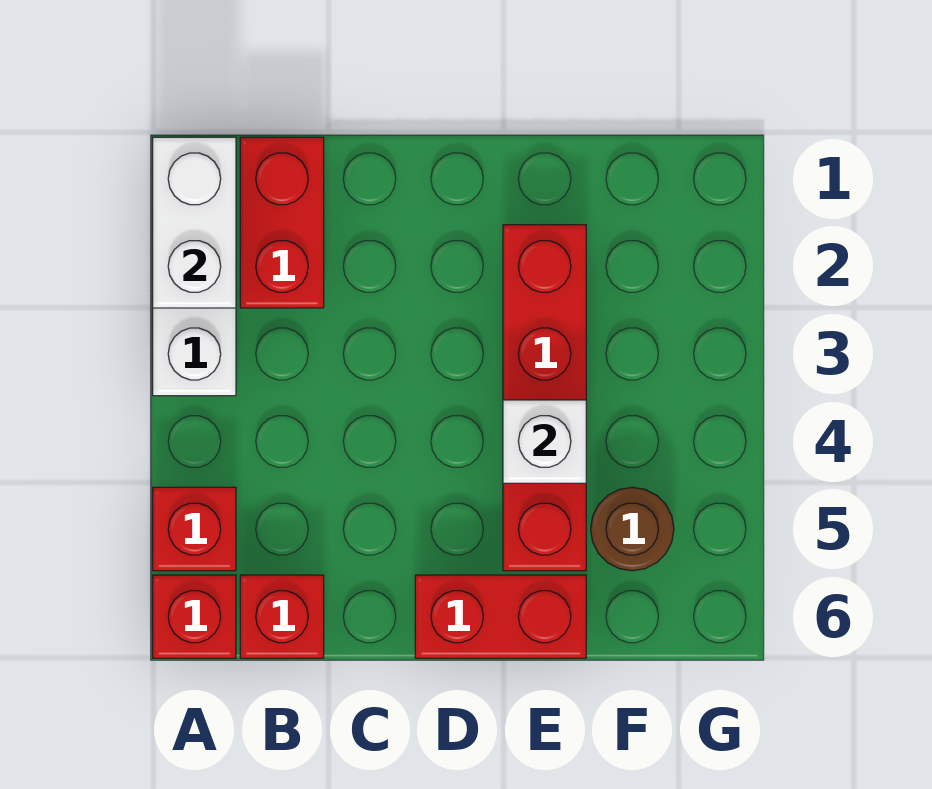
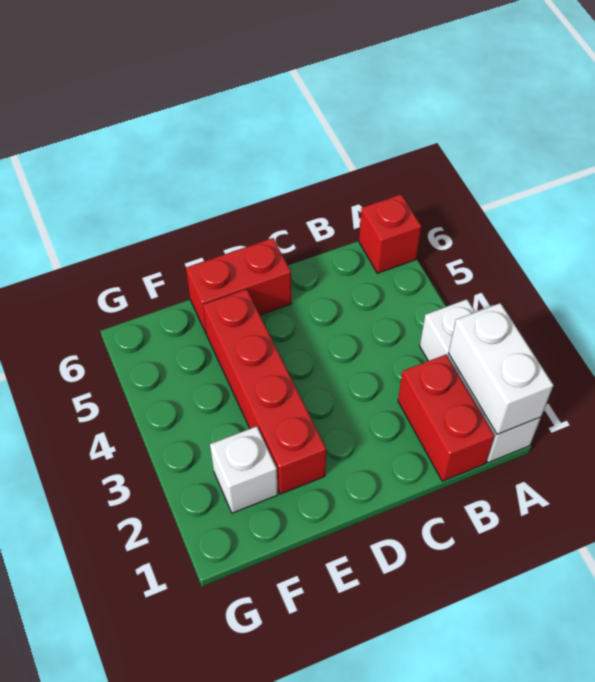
red 1x1 brick [153,487,236,571] -> none
red 1x1 brick [240,575,324,658] -> none
white 1x1 brick [503,400,586,483] -> white 1x1 brick moved to [210,426,278,513]
brown 1x1 round brick [591,487,674,571] -> none

